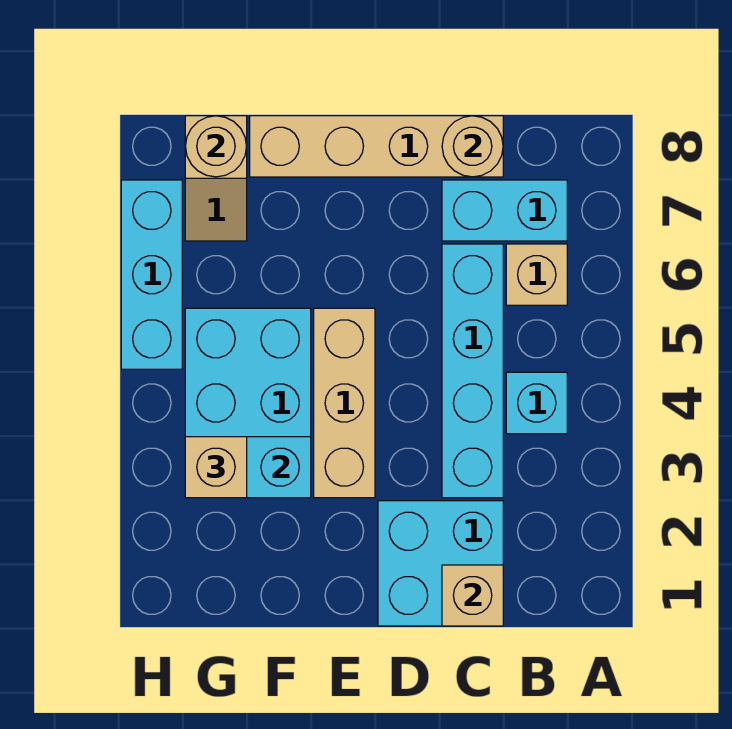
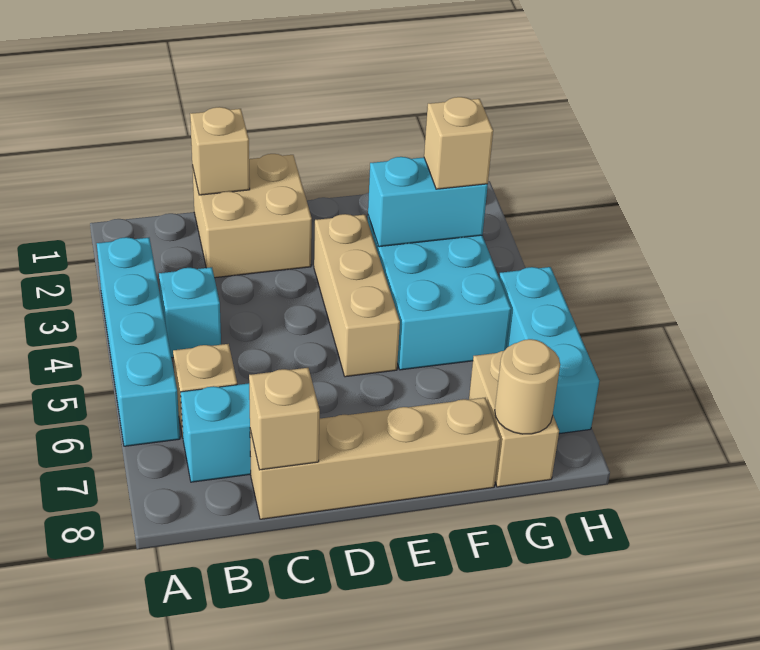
cyan 2x2 brick [378,501,503,626] -> tan 2x2 brick [192,154,312,278]
cyan 1x4 brick [442,244,503,498] -> cyan 1x4 brick moved to [97,237,180,446]
tan 1x1 round brick [442,116,503,177] -> tan 1x1 brick [249,368,320,470]
tan 1x2 slope [185,116,247,241] -> tan 1x2 brick [469,351,559,487]

